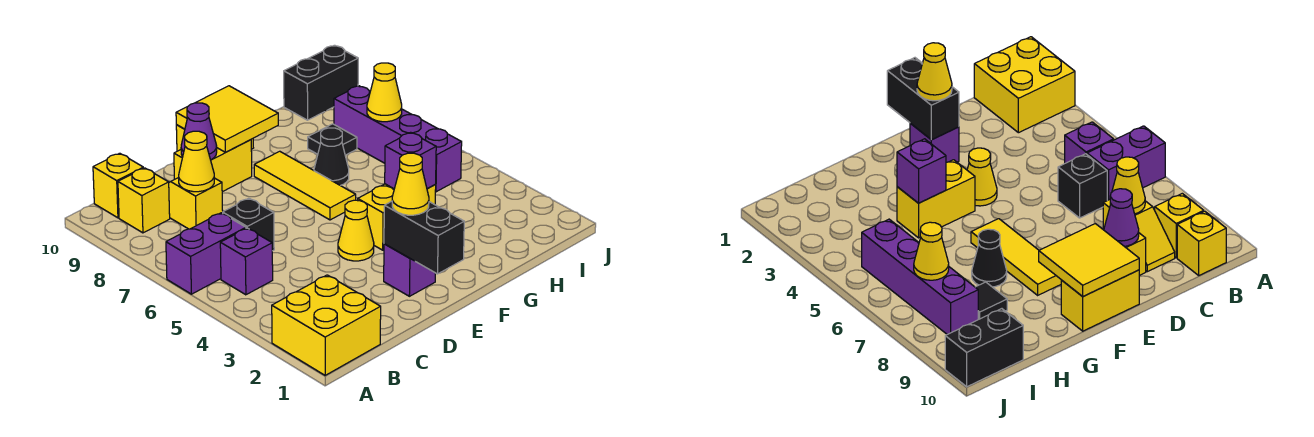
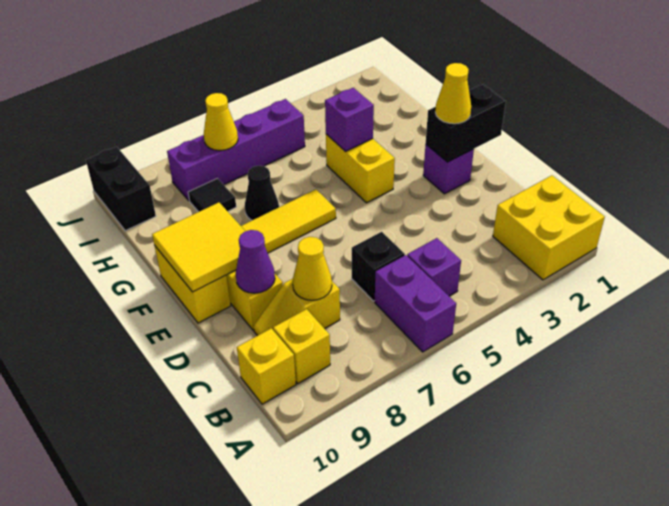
yellow 1x1 cone [338,200,374,261] -> none

